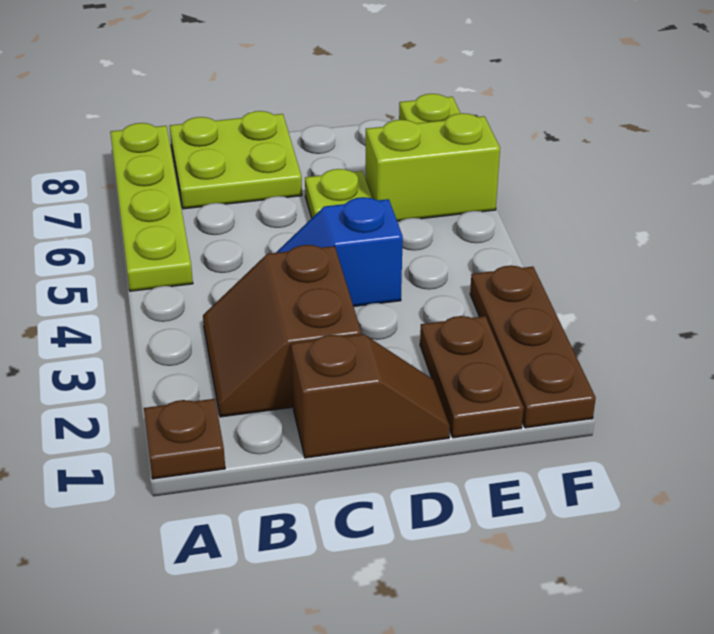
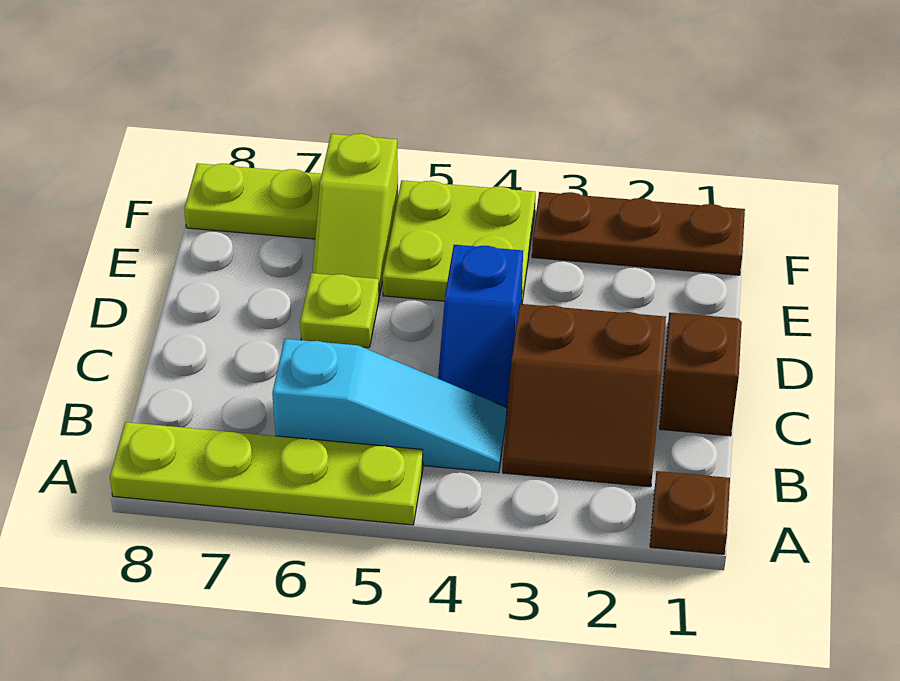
none -> cyan 1x3 slope [272,339,507,473]
lime 2x2 plate [170,111,302,209] -> lime 2x2 plate moved to [383,180,536,302]
brown 1x2 plate [420,316,524,438] -> none
lime 1x2 brick [366,113,500,221] -> lime 1x2 slope [313,134,398,295]

